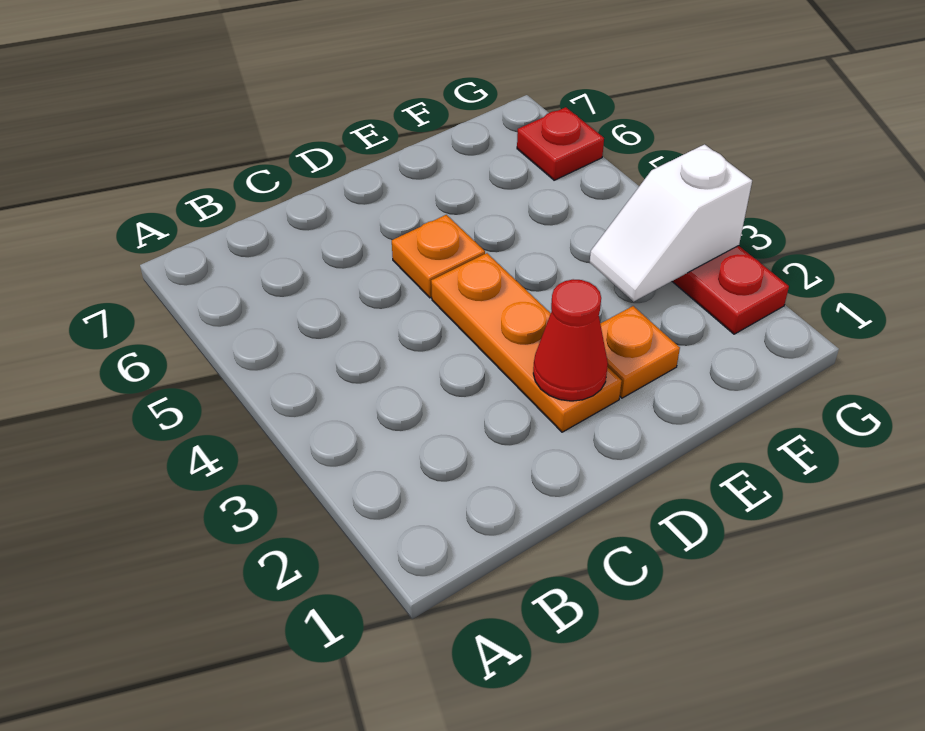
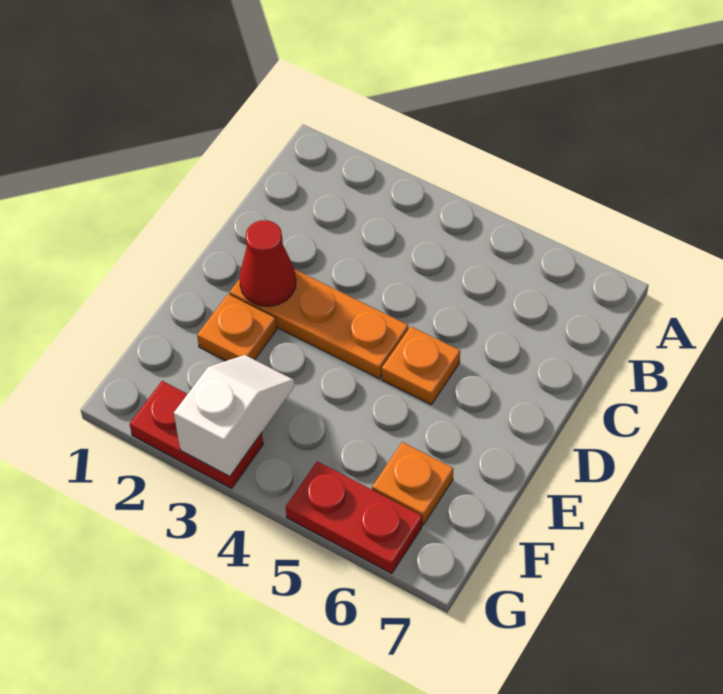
none -> orange 1x1 plate [372,442,453,525]
red 1x1 plate [517,107,604,180] -> red 1x2 plate [286,461,422,574]

